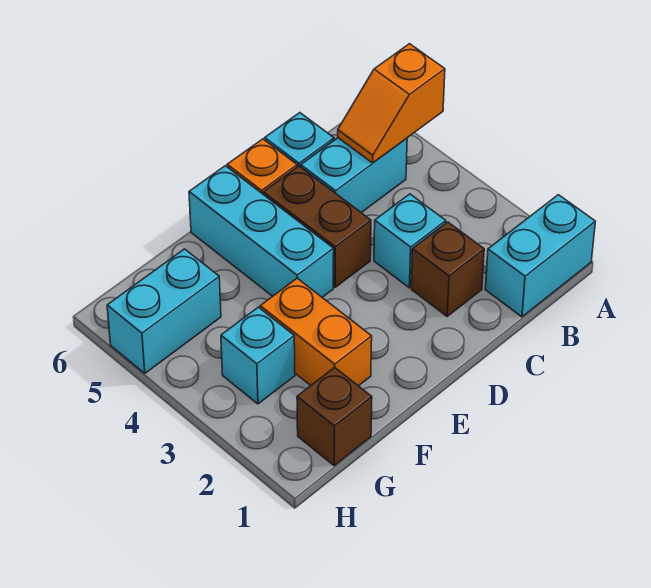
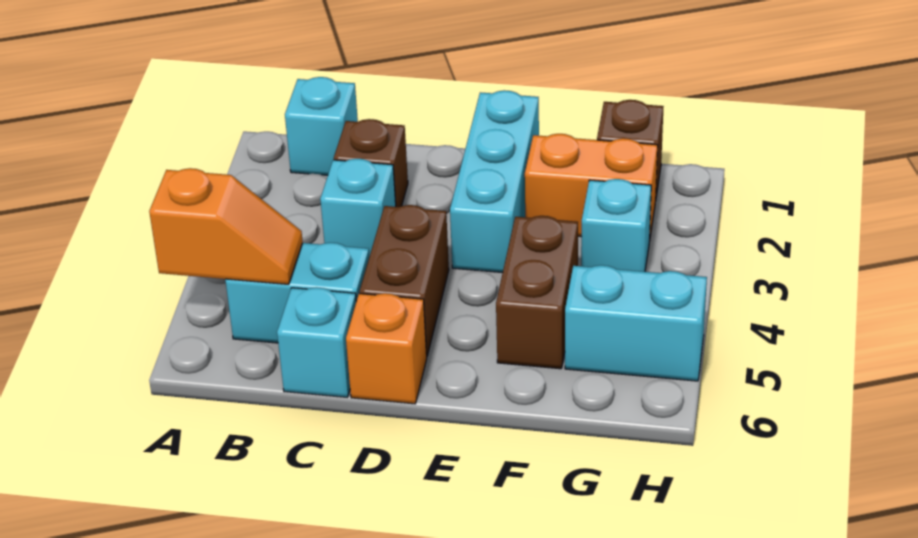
cyan 1x2 brick [485,195,595,317] -> cyan 1x1 brick [285,77,358,175]
cyan 1x3 brick [189,166,334,297] -> cyan 1x3 brick moved to [450,90,539,273]
orange 1x2 brick [260,278,372,386] -> orange 1x2 brick turned to [525,134,658,242]
none -> brown 1x2 brick [496,216,578,369]

